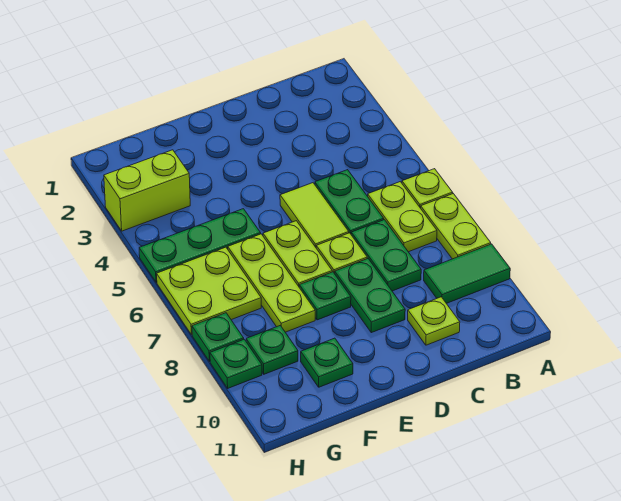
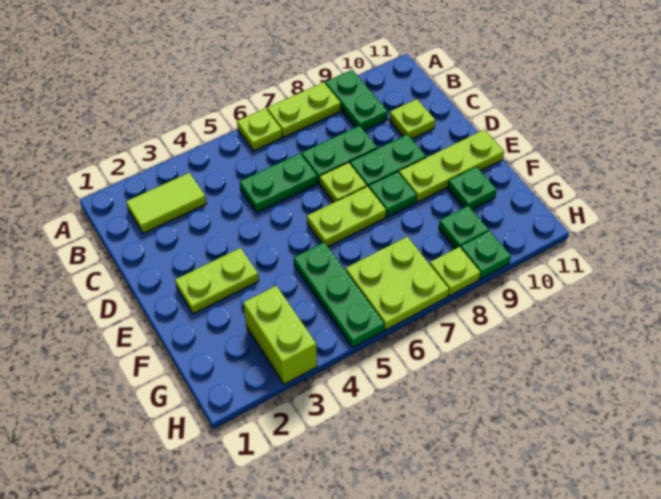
green 1x2 tile [424,244,510,303] -> green 1x2 plate [325,70,388,130]
lime 1x2 plate [368,182,437,252] -> lime 1x2 plate moved to [175,248,259,314]
lime 1x2 tile [280,183,349,247] -> lime 1x2 tile moved to [126,173,206,233]
lime 1x3 plate [228,234,315,332] -> lime 1x3 plate moved to [399,130,504,202]
green 1x1 plate [192,313,244,361] -> lime 1x1 plate [430,247,480,296]

